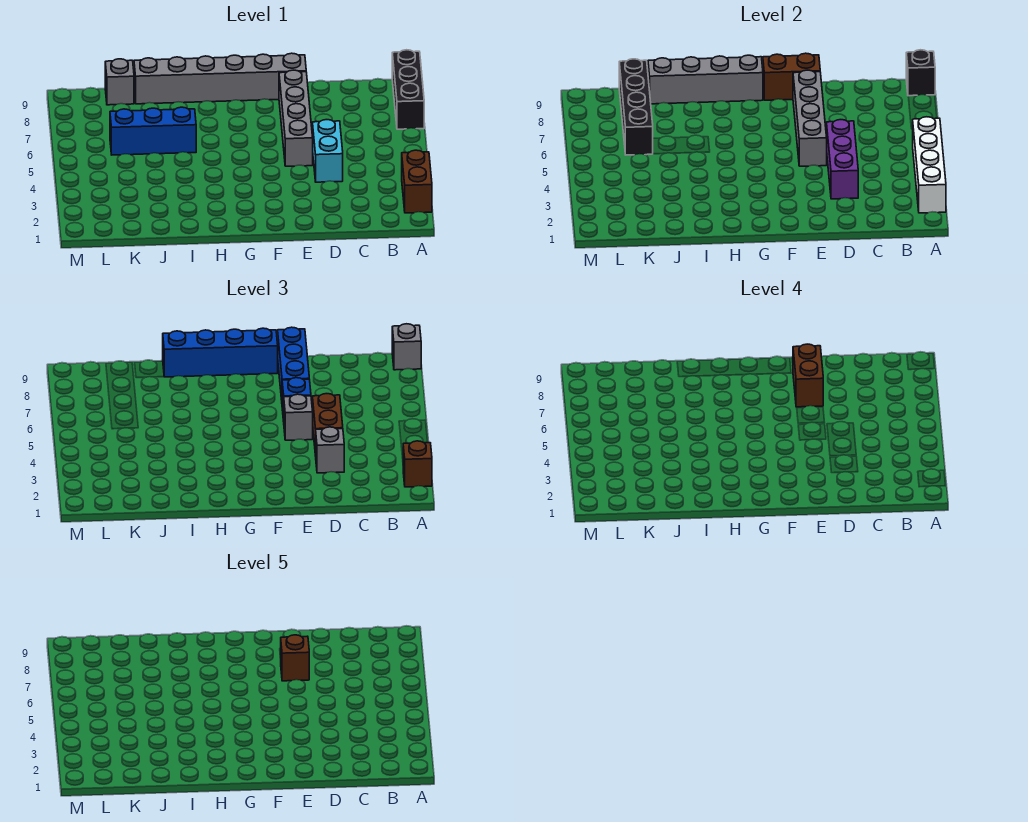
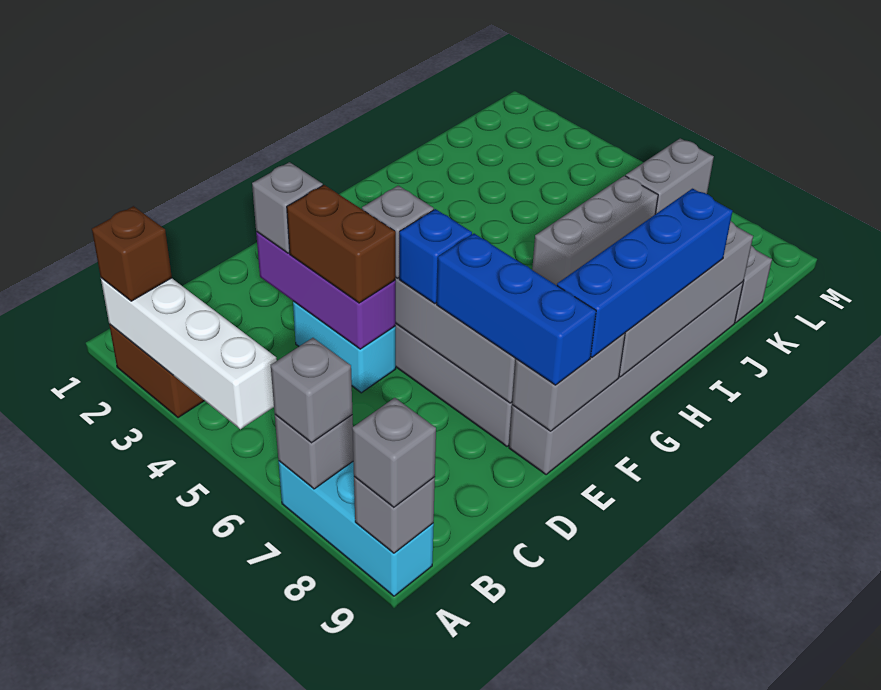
black 1x3 brick [392,50,424,129] -> cyan 1x3 brick [278,461,434,596]
none -> grey 1x1 brick [275,415,353,489]
none -> grey 1x1 brick [271,338,352,443]
black 1x1 brick [906,50,935,96] -> grey 1x1 brick [354,477,435,553]
brown 1x2 brick [793,344,823,407] -> none
brown 1x1 brick [281,635,309,681] -> none
brown 1x2 brick [763,53,820,100] -> grey 1x2 brick [512,333,625,431]
blue 1x3 brick [110,107,196,155] -> grey 1x3 brick [532,176,658,285]
black 1x4 brick [619,59,653,155] -> none
none -> grey 1x2 brick [626,138,714,214]

